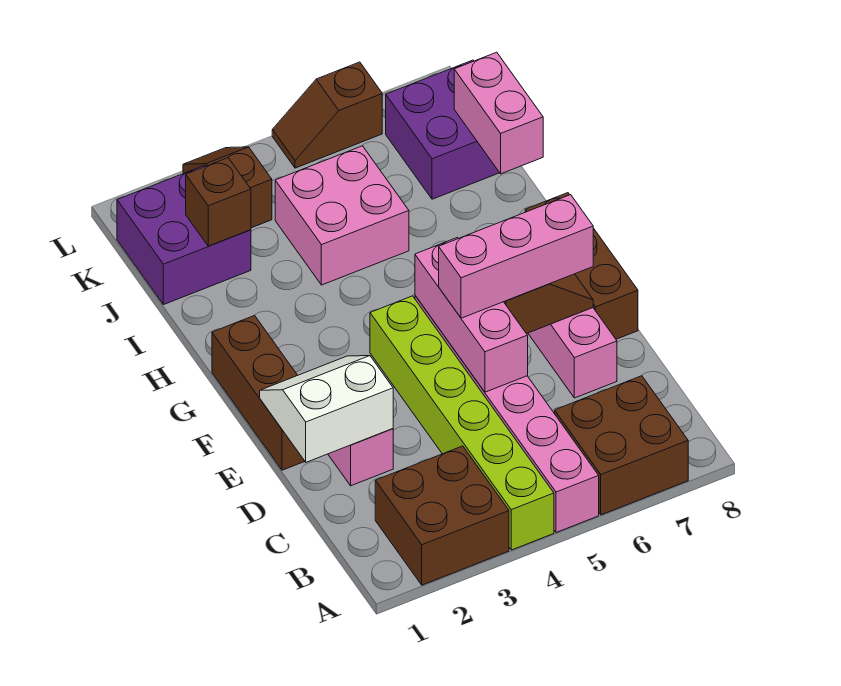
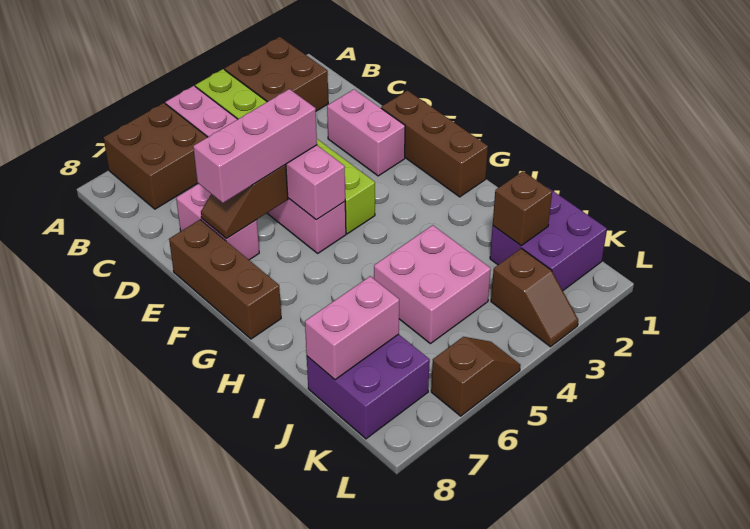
white 2x2 slope [260,356,393,462] -> none
pink 1x2 brick [454,52,543,174] -> pink 1x2 brick turned to [305,276,399,380]

